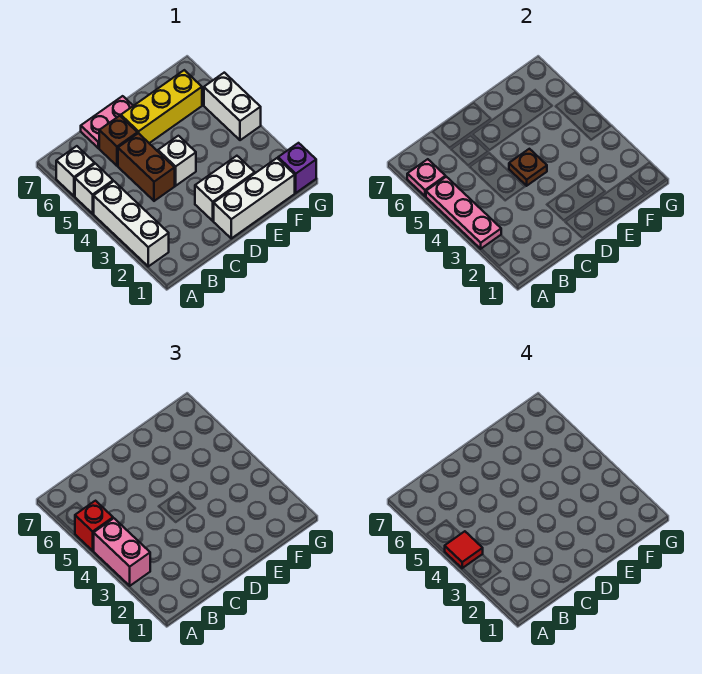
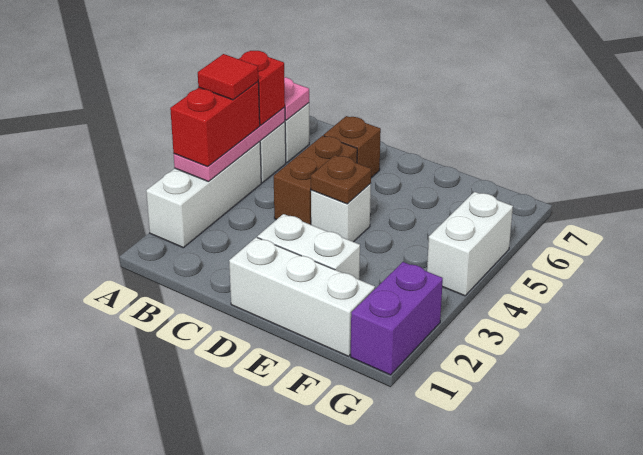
pink 1x2 brick [94,518,150,586] -> red 1x2 brick [170,82,260,167]
pink 1x2 plate [81,96,133,148] -> none
yellow 1x3 brick [121,70,202,143] -> none
purple 1x1 brick [278,143,316,193] -> purple 1x2 brick [351,262,443,375]

